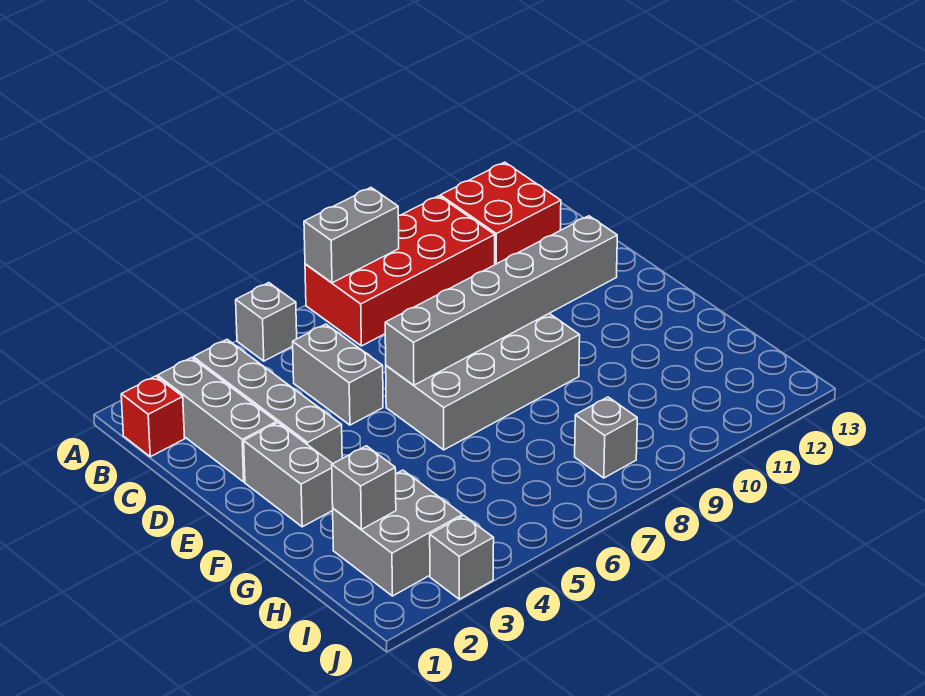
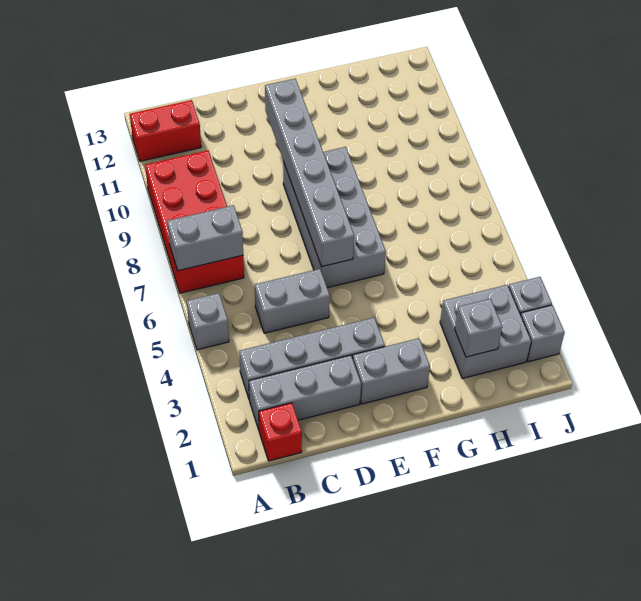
grey 1x2 brick [304,188,399,283] -> grey 1x2 brick turned to [167,205,243,271]
red 2x2 brick [440,162,561,265] -> red 1x2 brick [130,100,201,161]
grey 1x1 brick [575,397,637,478] -> grey 1x1 brick moved to [521,305,565,362]

